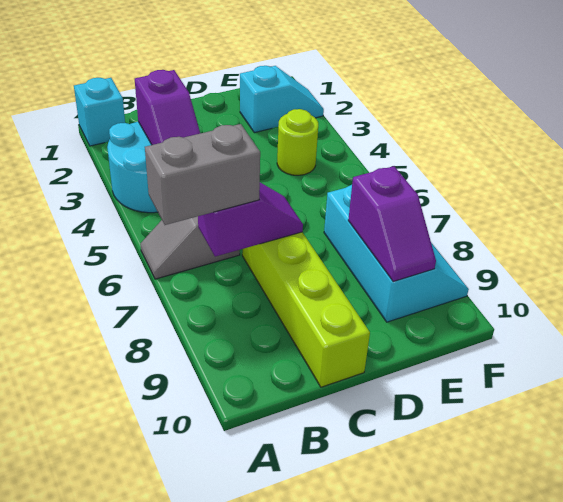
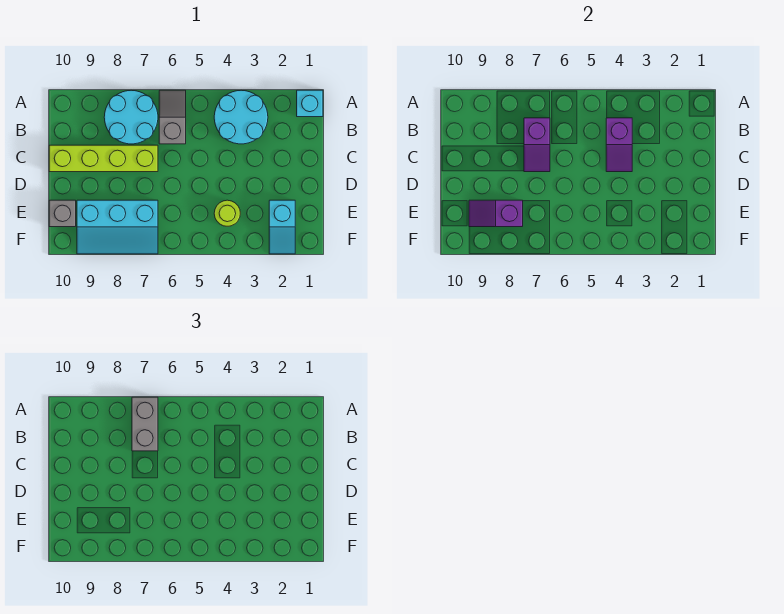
none -> cyan 2x2 round brick [104,90,158,144]
purple 1x2 slope [135,70,200,145] -> purple 1x2 slope turned to [606,118,632,172]
none -> grey 1x1 brick [49,200,76,227]

